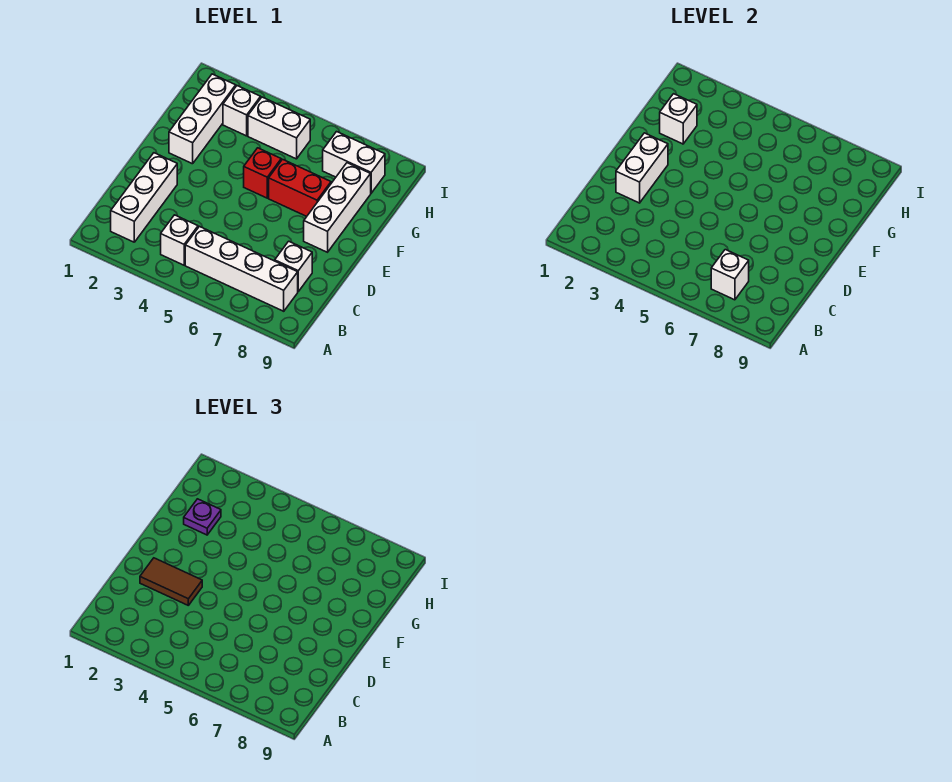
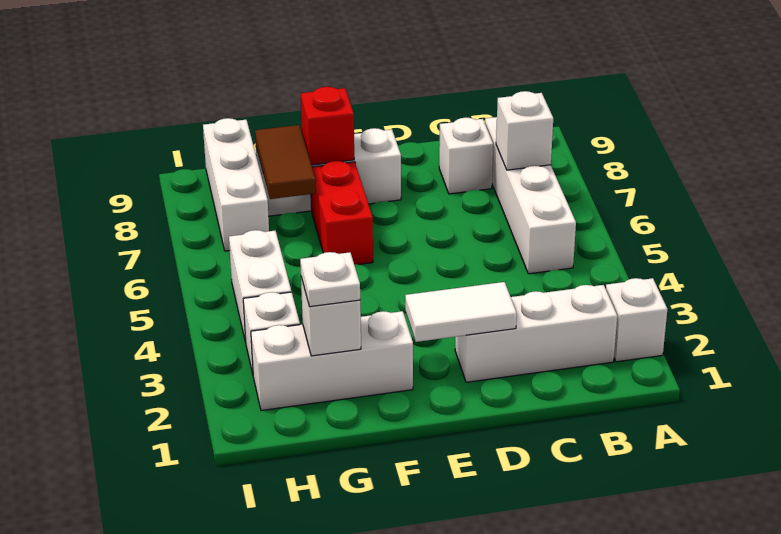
white 1x1 brick [161,215,198,265] -> white 1x1 brick moved to [606,278,667,362]
white 1x2 brick [616,133,668,203] -> white 1x2 tile [405,282,517,342]
brown 1x2 tile [140,558,202,605] -> brown 1x2 tile moved to [255,125,316,199]
red 1x1 brick [244,148,281,198] -> red 1x1 brick moved to [301,87,354,165]
purple 1x1 plate [184,499,221,535] -> white 1x1 plate [300,252,360,307]
white 1x2 brick [323,132,385,193] -> white 1x3 brick [203,118,269,251]

